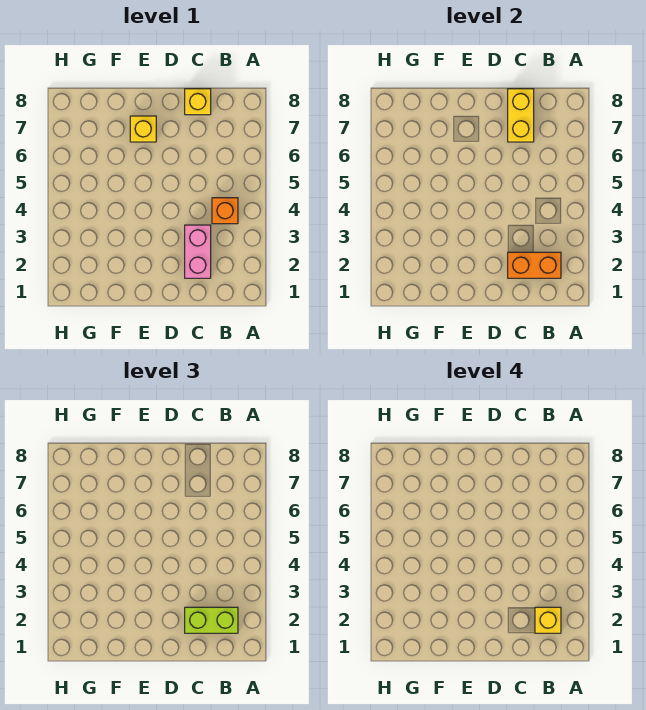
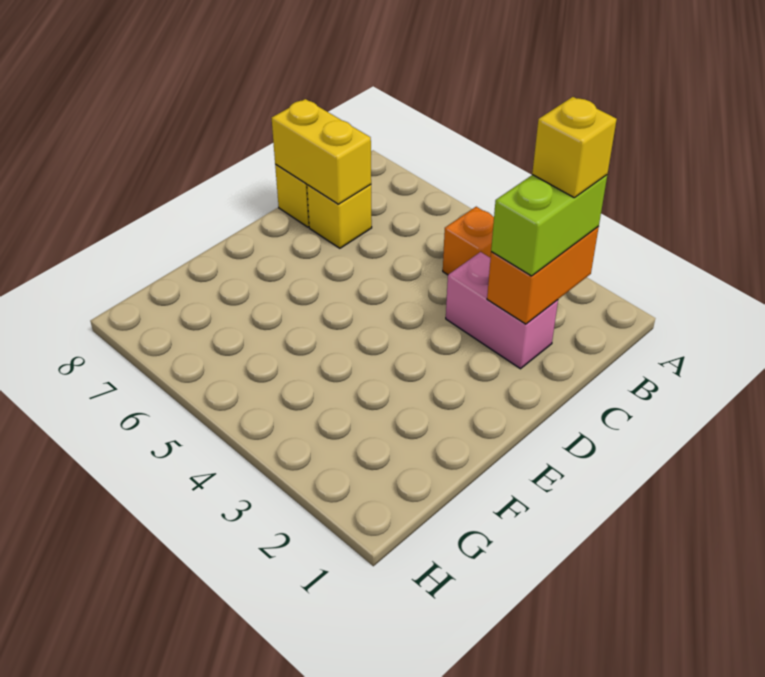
yellow 1x1 brick [130,116,156,142] -> yellow 1x1 brick moved to [307,184,372,248]

